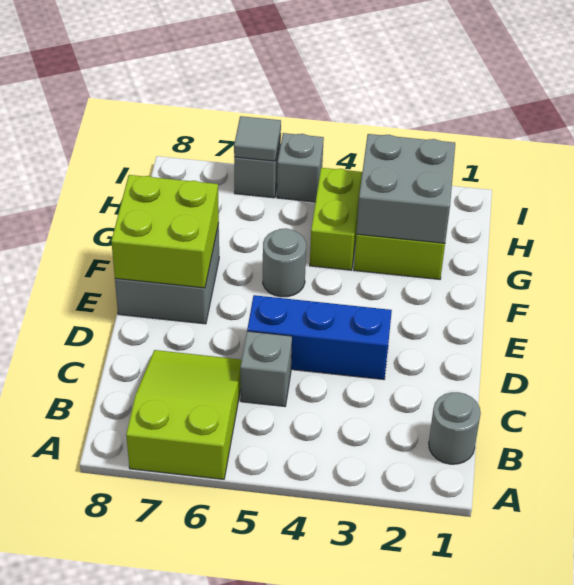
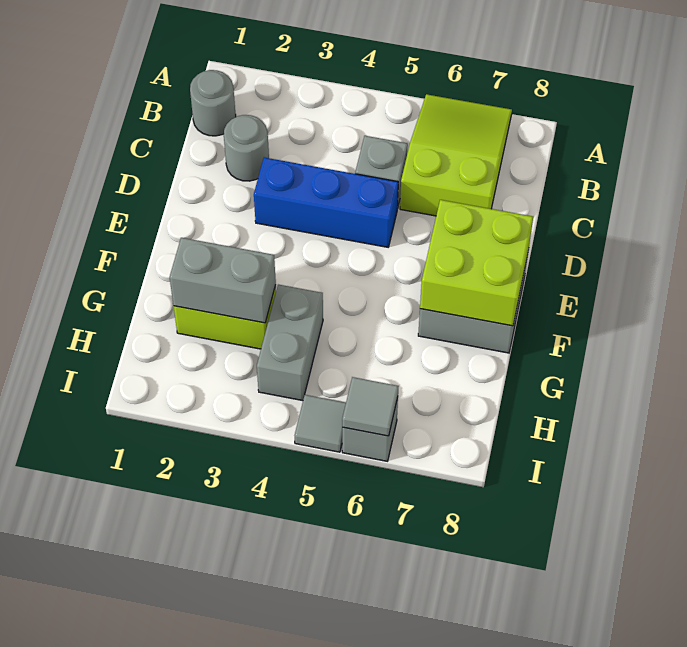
lime 2x3 slope [126,350,242,479] -> lime 2x3 slope turned to [400,94,512,216]
grey 1x1 round brick [263,228,306,297] -> grey 1x1 round brick moved to [224,115,269,181]
grey 2x2 brick [356,134,455,243] -> grey 1x2 brick [170,238,276,323]
lime 1x2 brick [310,168,362,270] -> grey 1x2 brick [257,285,323,401]
grey 1x1 brick [277,133,324,202] -> grey 1x1 tile [295,395,346,452]

